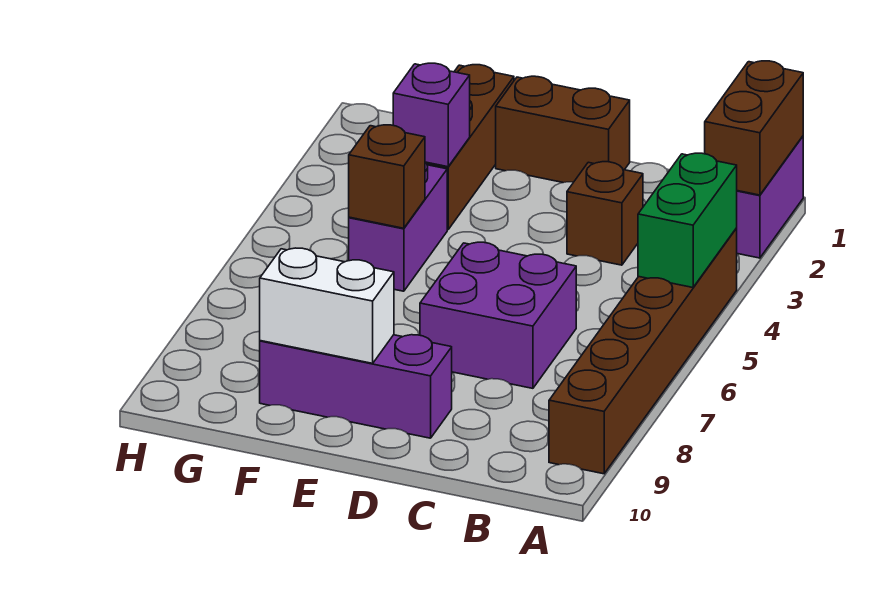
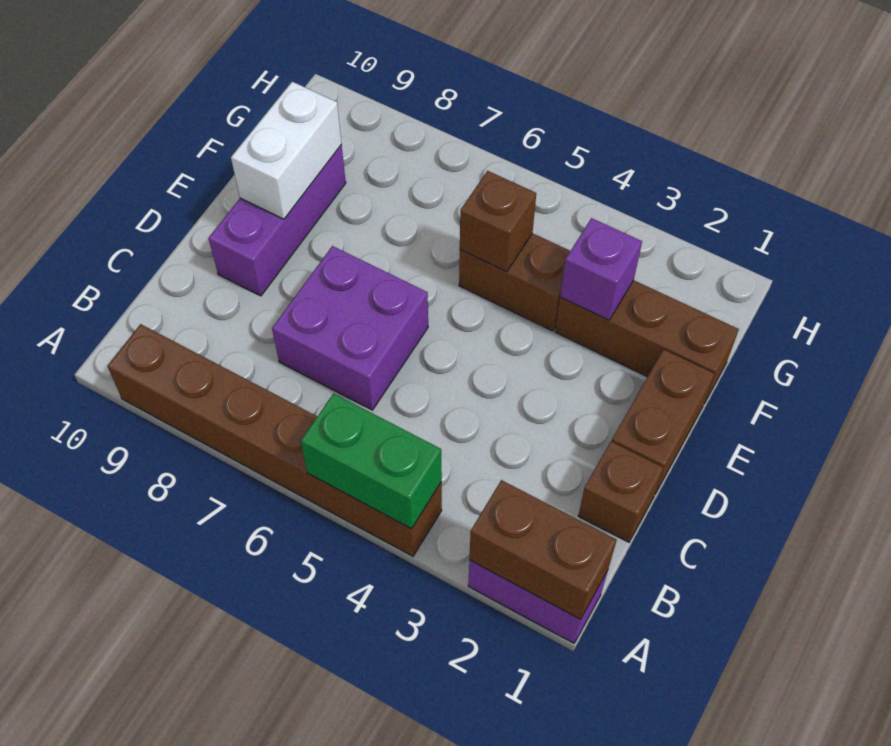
brown 1x1 brick [567,162,643,265] -> brown 1x1 brick moved to [578,441,663,542]
purple 1x2 brick [349,162,447,291] -> brown 1x2 brick [459,233,570,331]

